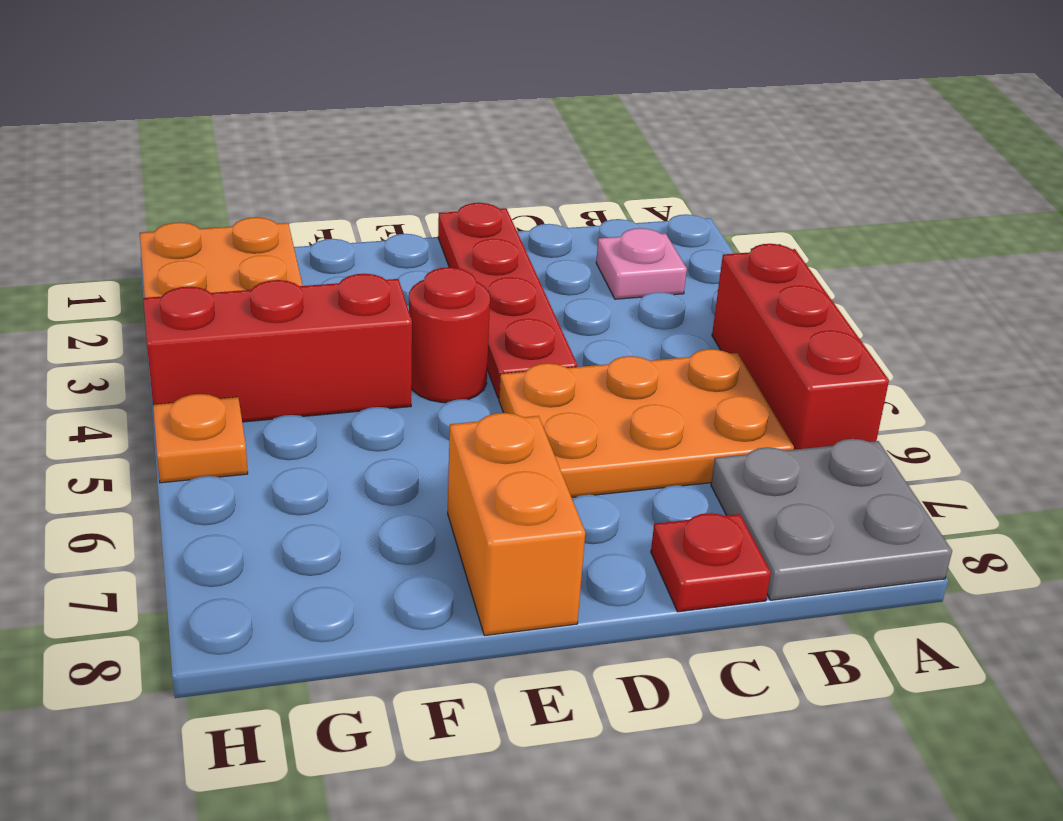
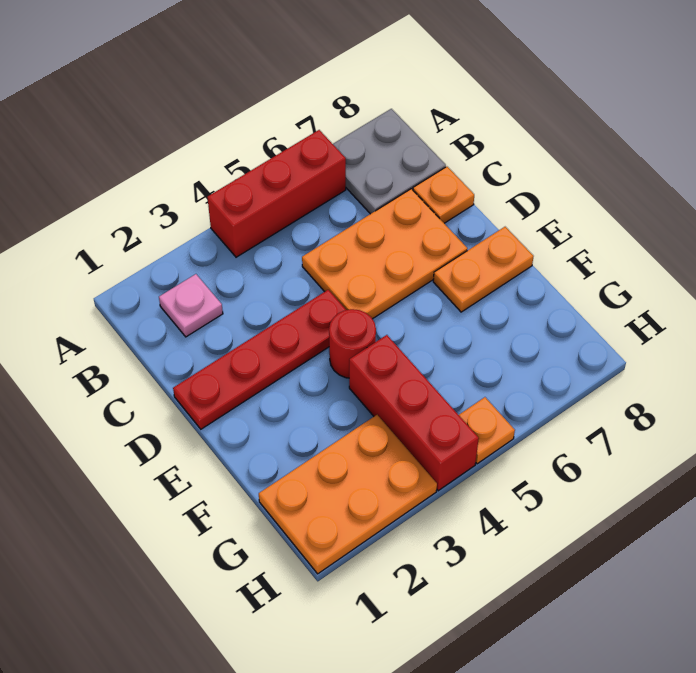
orange 2x3 plate [499,349,794,497] -> orange 2x3 plate turned to [302,189,467,319]
red 1x1 plate [651,513,771,612] -> orange 1x1 plate [413,167,474,223]
orange 1x2 brick [448,413,585,636] -> orange 1x2 plate [433,227,534,312]

